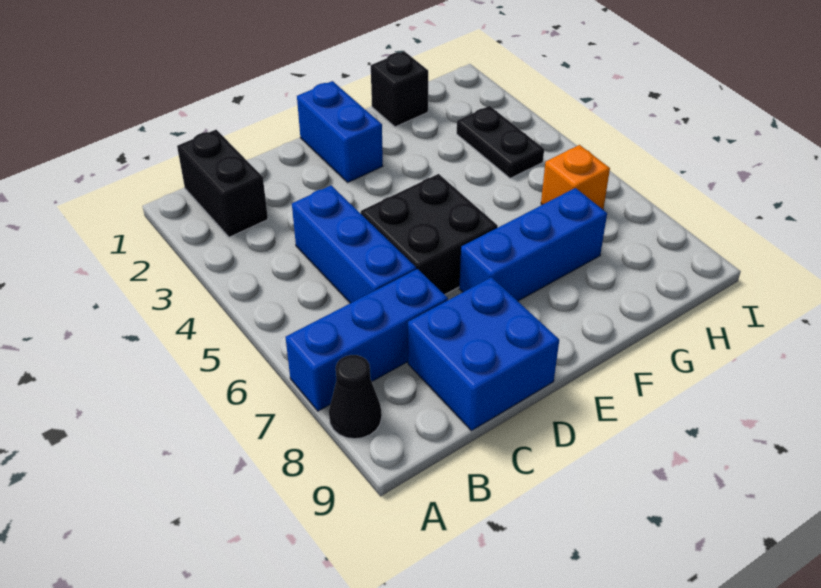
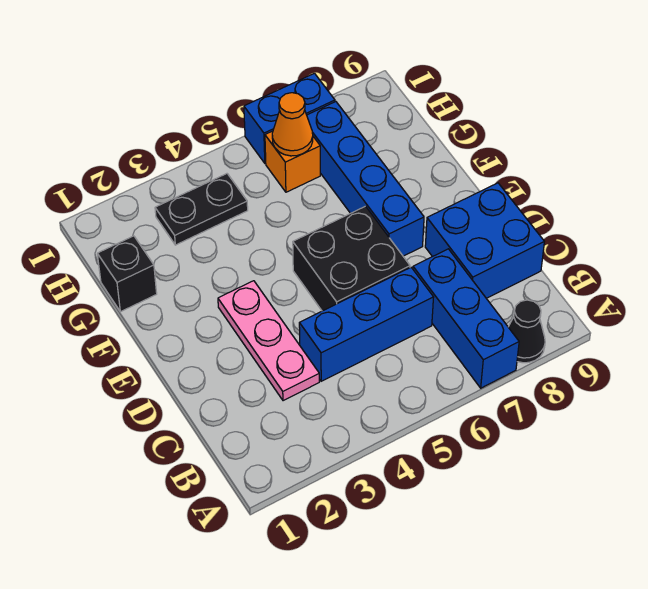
black 1x2 brick [177,130,268,237] -> none
none -> pink 1x3 plate [218,281,319,401]
blue 1x2 brick [297,81,383,182] -> blue 1x2 brick moved to [244,73,335,163]
blue 1x3 brick [459,188,607,301] -> blue 1x4 brick [307,102,424,256]
none -> orange 1x1 cone [272,93,313,156]

